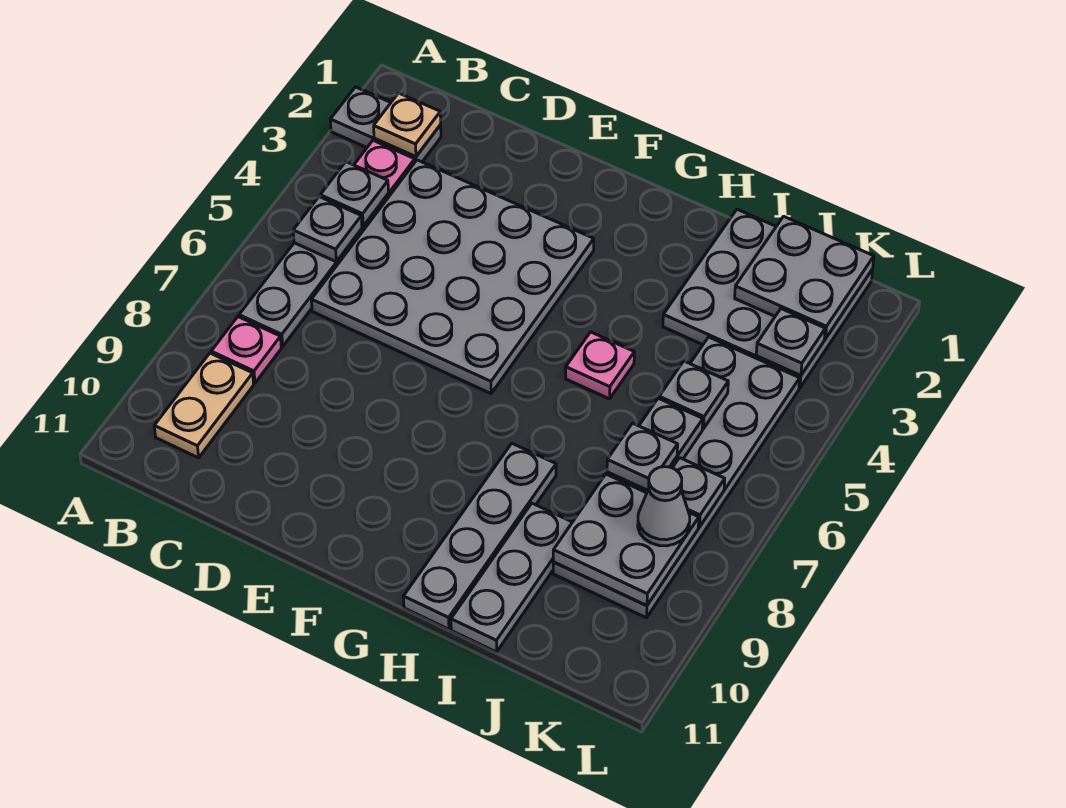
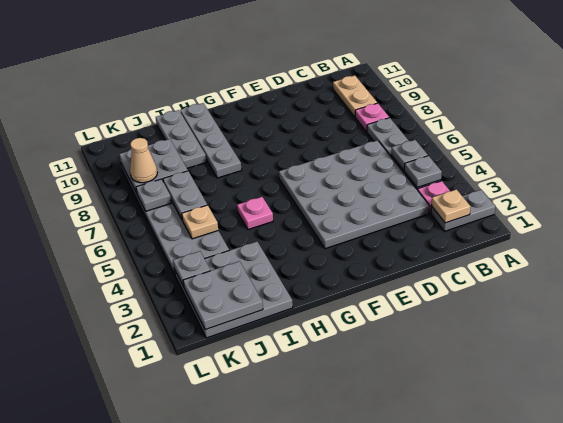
grey 1x1 plate [659,361,728,429] -> tan 1x1 plate [182,205,218,239]
grey 1x1 plate [607,423,678,491] -> none
grey 1x1 cone [638,467,690,546] -> tan 1x1 cone [130,138,157,183]

